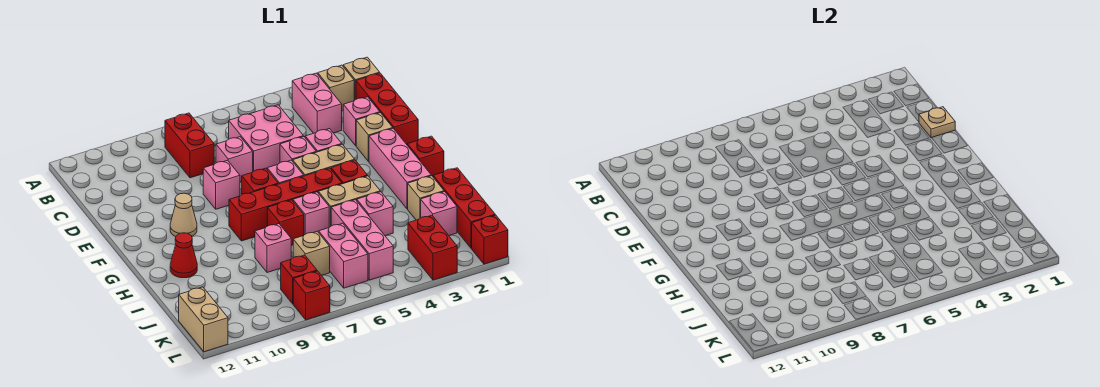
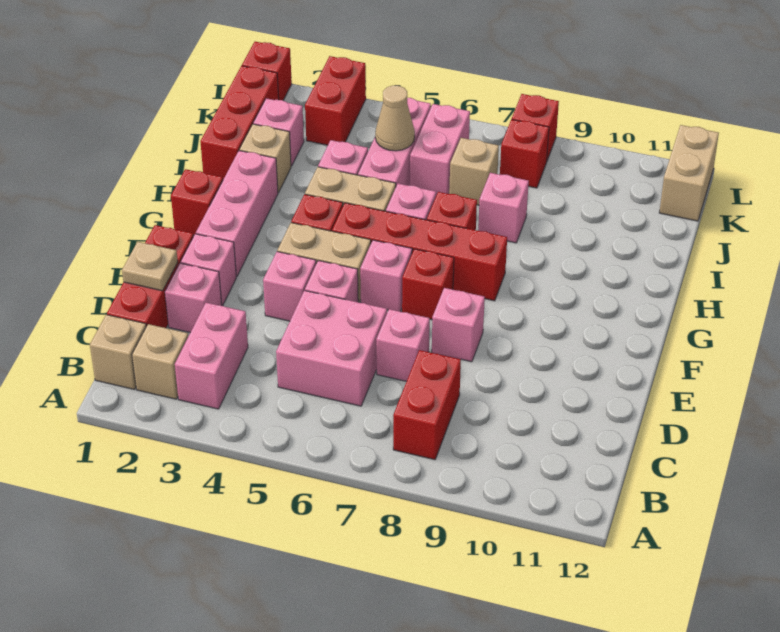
tan 1x1 brick [356,113,393,162] -> pink 1x1 brick [181,234,236,306]
tan 1x1 cone [170,193,197,237] -> tan 1x1 cone moved to [375,86,415,151]
red 1x1 cone [170,233,197,278] -> none

